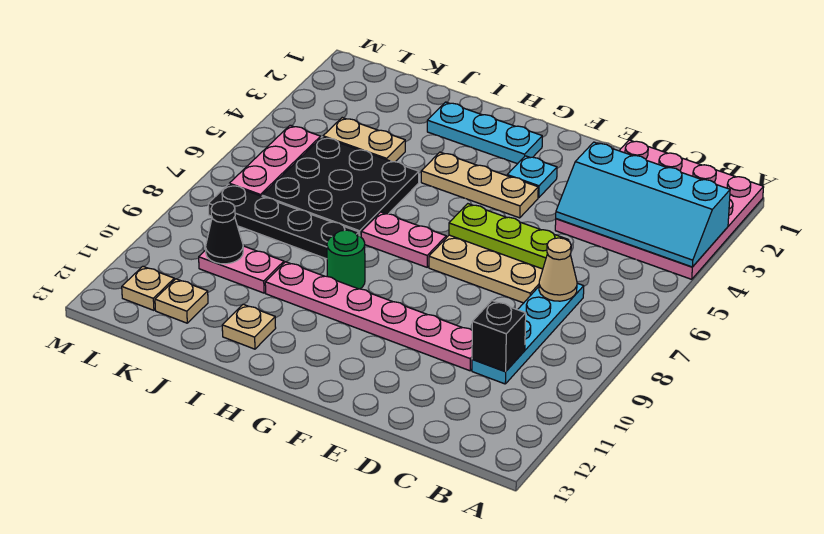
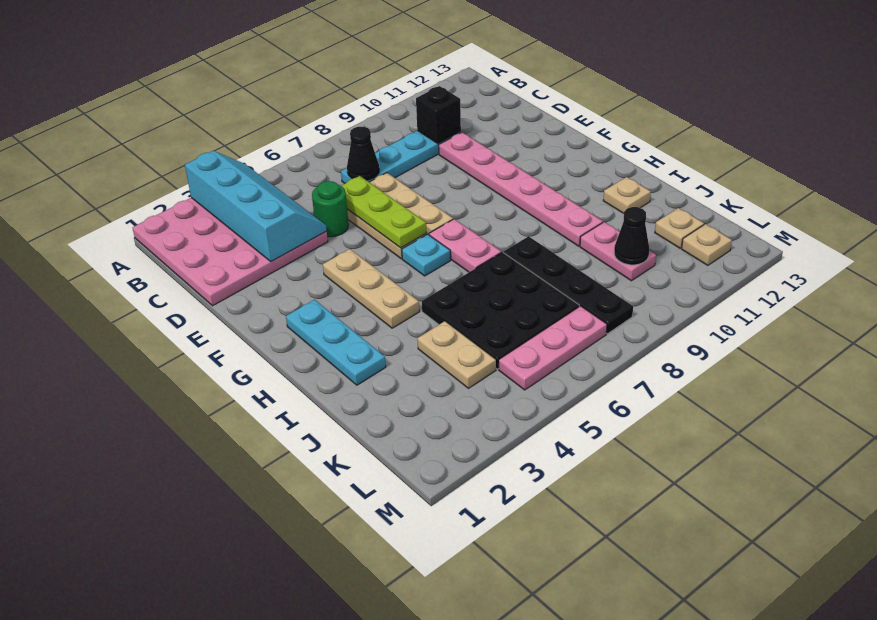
tan 1x1 cone [539,238,577,301] -> black 1x1 cone [347,127,379,180]
cyan 1x1 plate [507,156,557,198] -> cyan 1x1 plate moved to [402,234,450,276]
green 1x1 round brick [327,230,365,289] -> green 1x1 round brick moved to [312,181,349,237]

